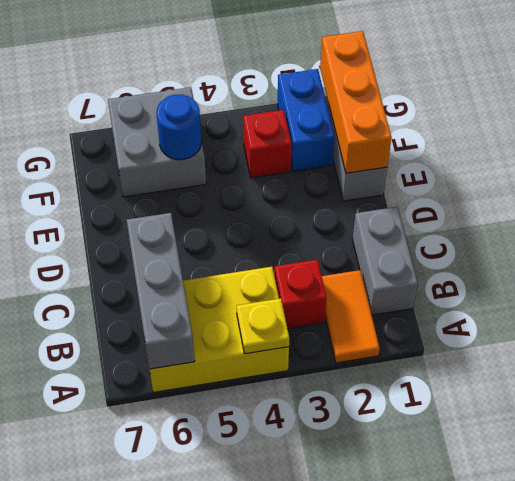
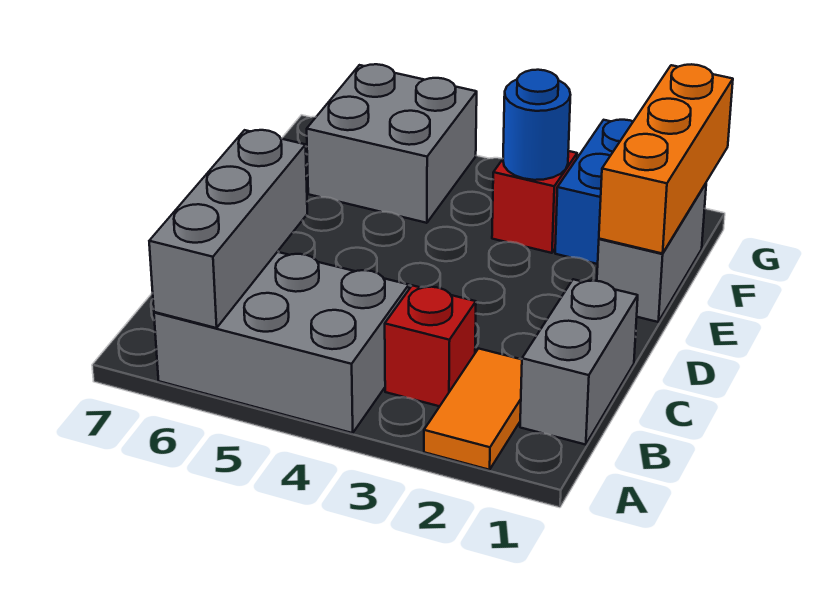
yellow 2x3 brick [150,267,289,393] -> grey 2x3 brick [154,252,409,433]
yellow 1x1 plate [237,298,289,354] -> none
blue 1x1 round brick [157,95,201,160] -> blue 1x1 round brick moved to [503,70,570,180]

